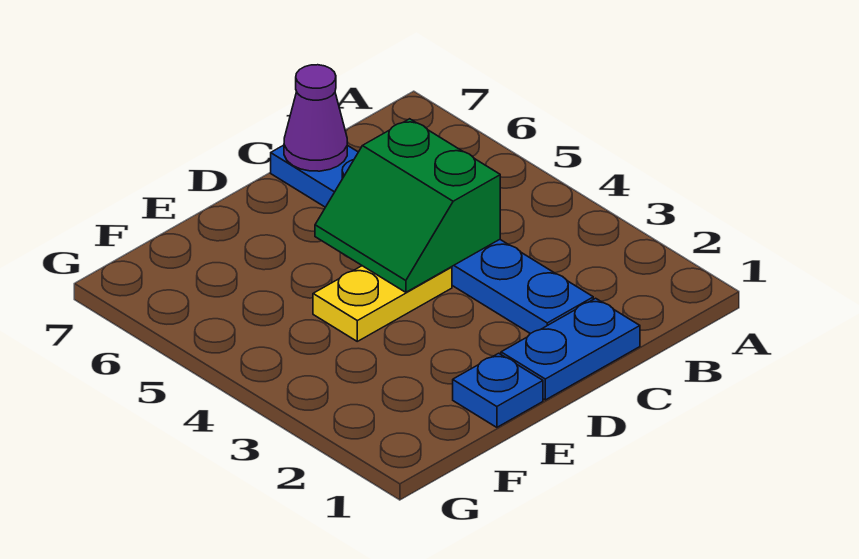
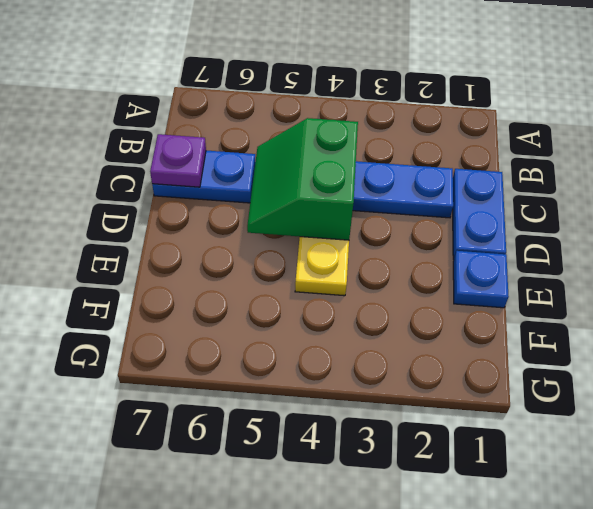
green 2x2 slope [315,119,500,292] -> green 2x2 slope turned to [247,118,358,240]
purple 1x1 cone [284,65,347,171] -> purple 1x1 plate [150,134,206,187]

